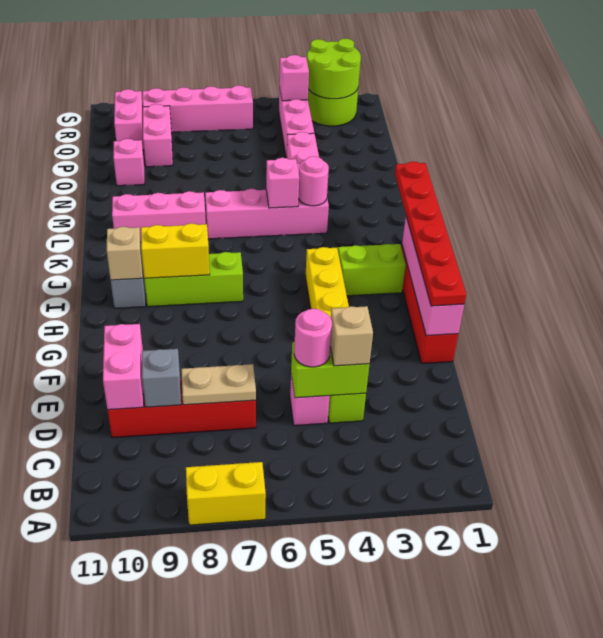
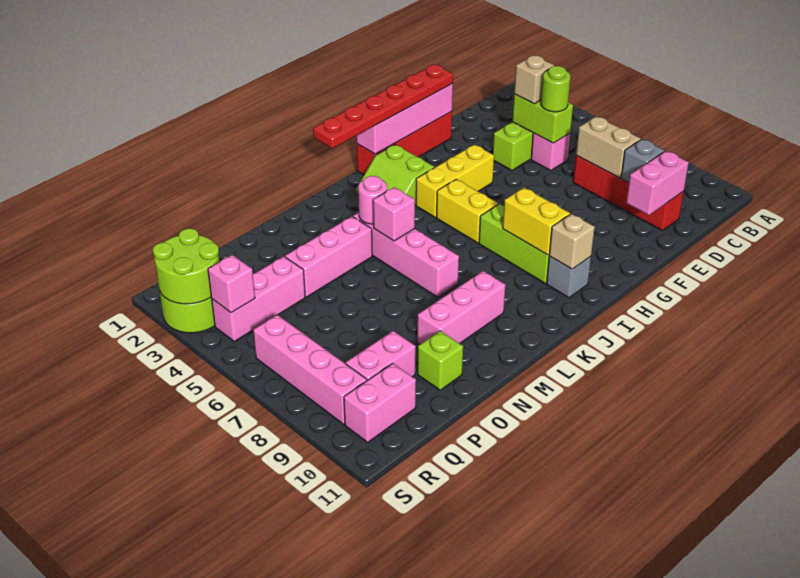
yellow 1x2 brick [186,462,266,525] -> yellow 1x2 brick moved to [437,179,498,243]
pink 1x1 round brick [294,309,332,367] -> lime 1x1 round brick [541,66,570,112]
tan 1x2 plate [181,364,256,405] -> tan 1x2 brick [576,116,641,178]
pink 1x3 brick [112,191,206,237] -> pink 1x3 brick turned to [417,271,505,345]
pink 1x1 brick [113,139,144,186] -> lime 1x1 brick [418,331,463,390]

